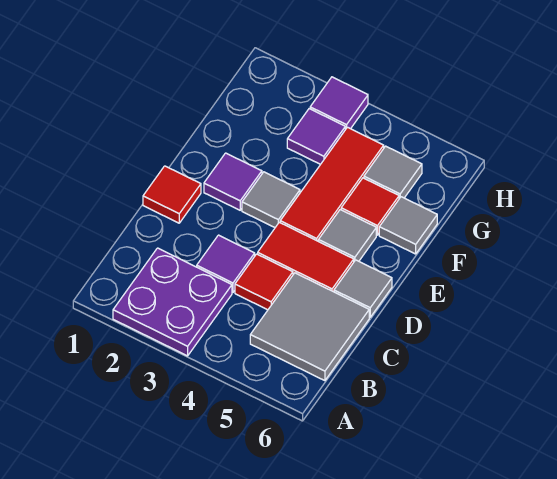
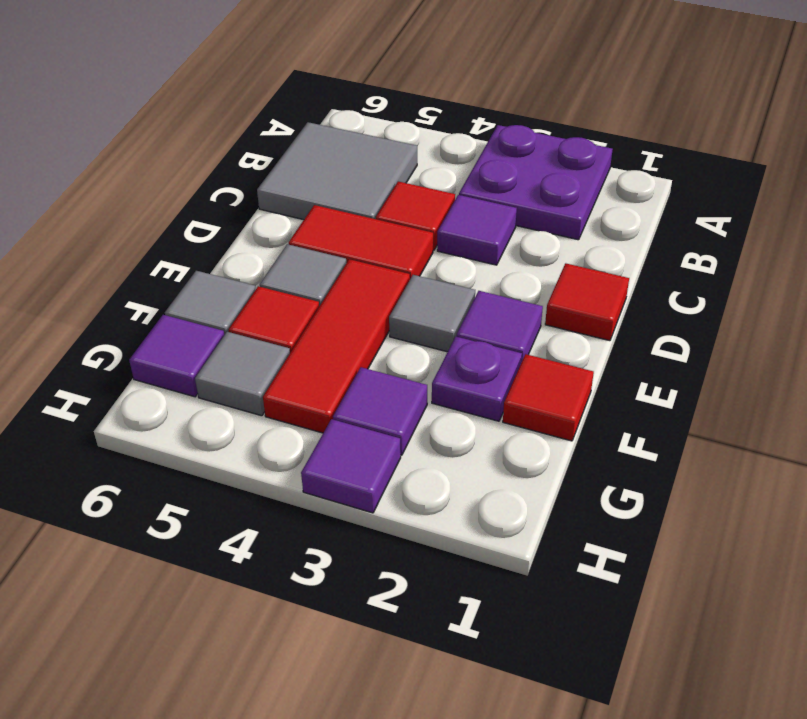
grey 1x1 tile [334,260,392,317] -> none
none -> red 1x1 tile [503,354,594,441]
none -> purple 1x1 plate [432,337,522,421]
none -> purple 1x1 tile [129,315,224,397]

